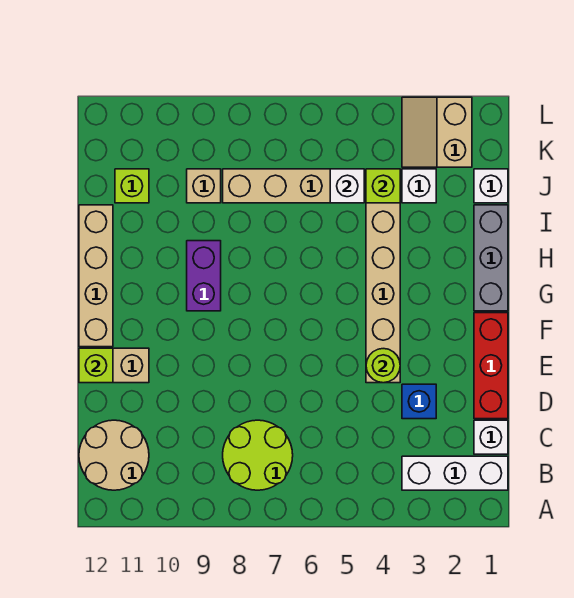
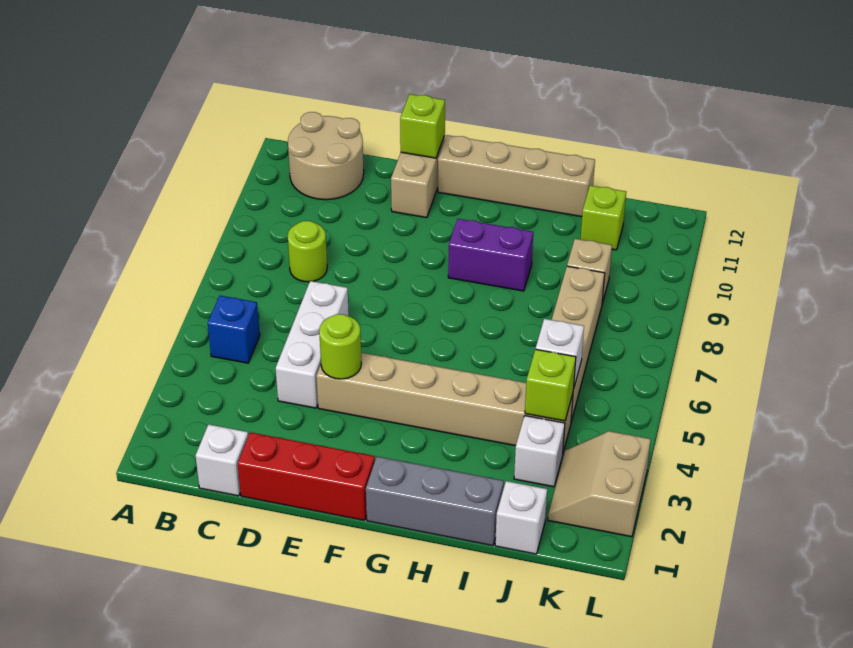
white 1x3 brick [402,456,508,490] -> white 1x3 brick moved to [276,281,349,408]
lime 2x2 round brick [223,420,293,490] -> lime 1x1 round brick [288,221,327,282]
blue 1x1 brick [402,384,436,419] -> blue 1x1 brick moved to [208,296,260,363]
tan 2x2 slope [402,97,472,167] -> tan 2x2 slope turned to [548,431,651,537]

